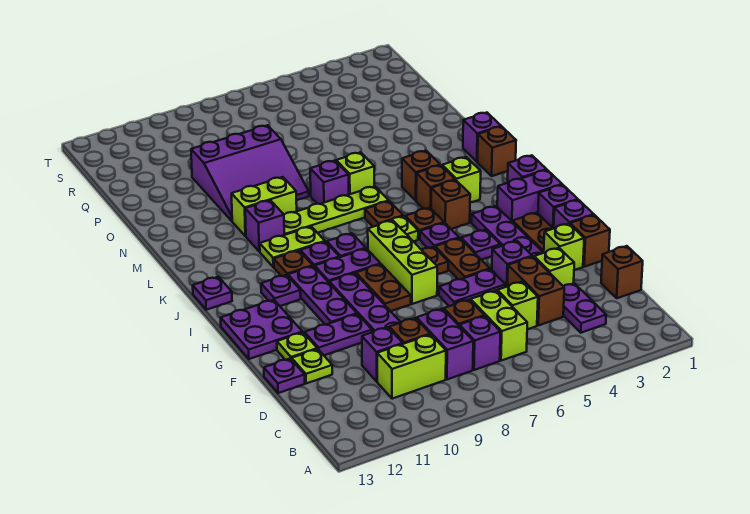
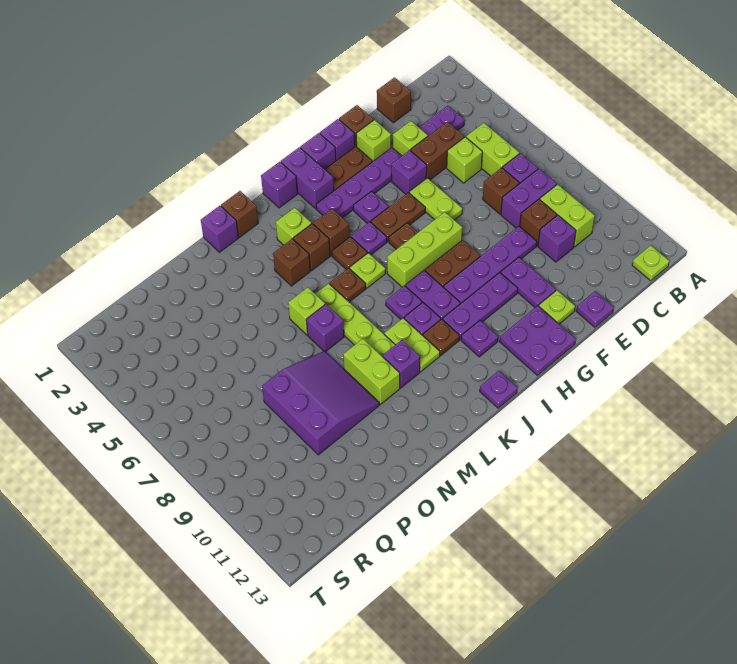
lime 1x2 brick [471,291,527,361] -> lime 1x2 brick turned to [466,123,519,176]
lime 1x1 plate [292,349,332,383] -> lime 1x1 plate moved to [632,245,669,281]
purple 1x2 plate [439,269,505,306] -> lime 1x2 plate [409,178,462,220]

